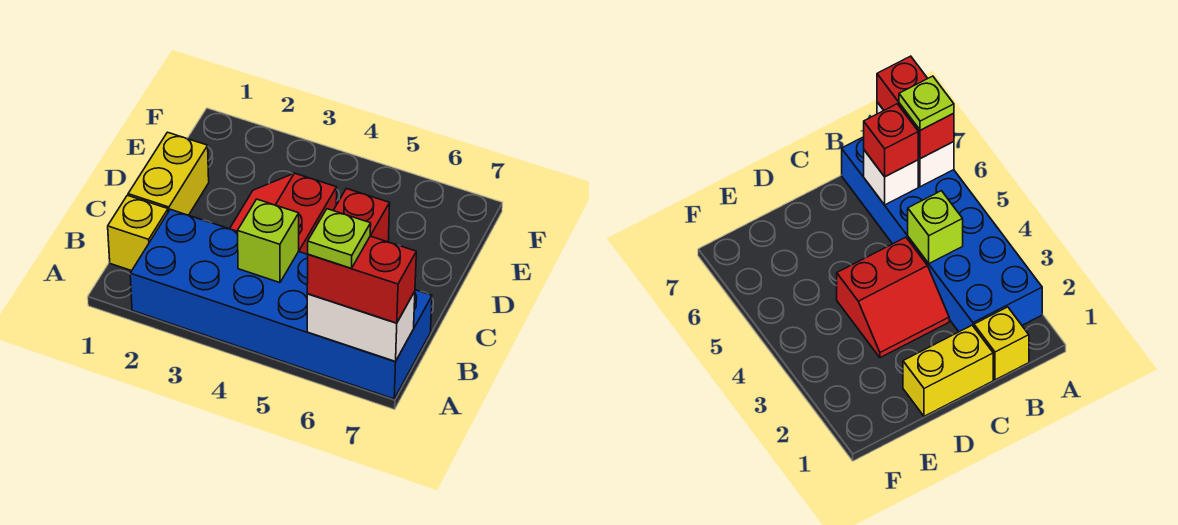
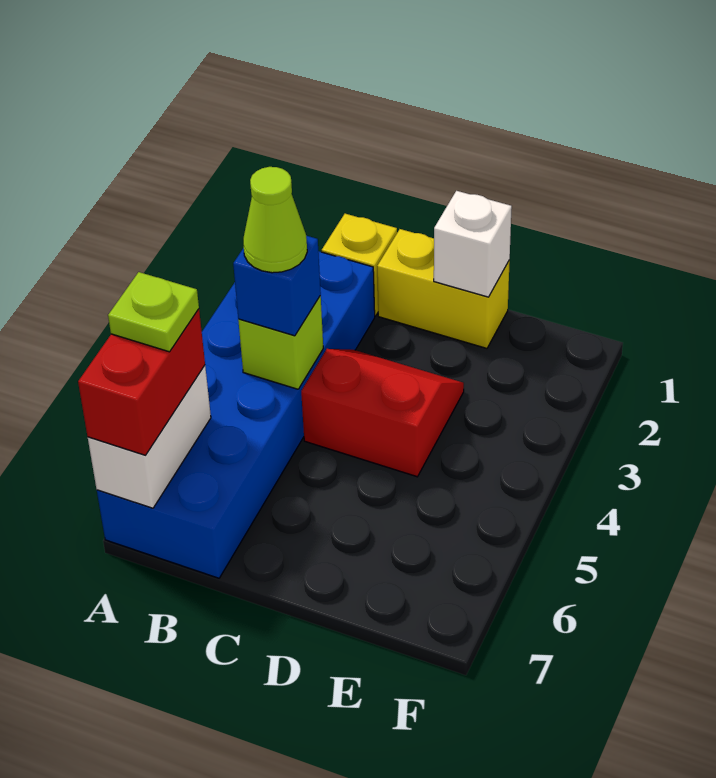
none -> blue 1x1 brick [233,236,321,336]
none -> lime 1x1 cone [243,167,307,273]
white 1x1 brick [864,150,918,205] -> white 1x1 brick moved to [434,191,512,297]
red 1x1 brick [333,189,390,242] -> none

